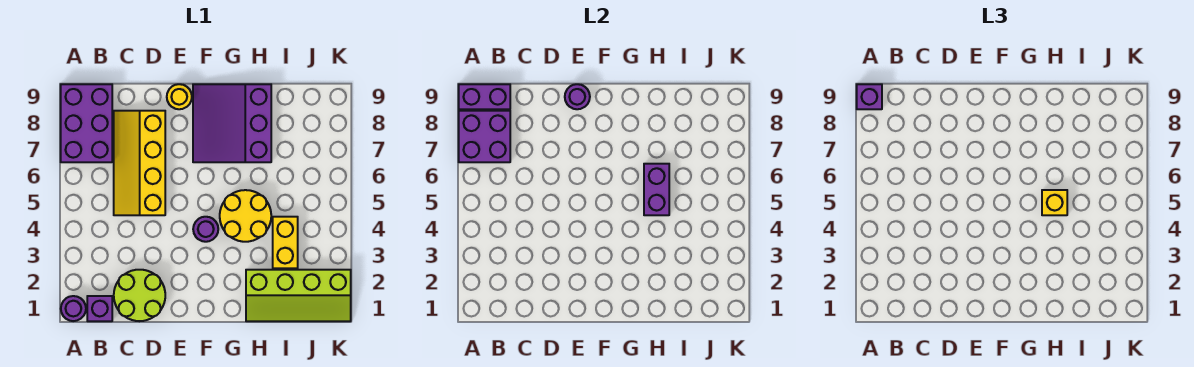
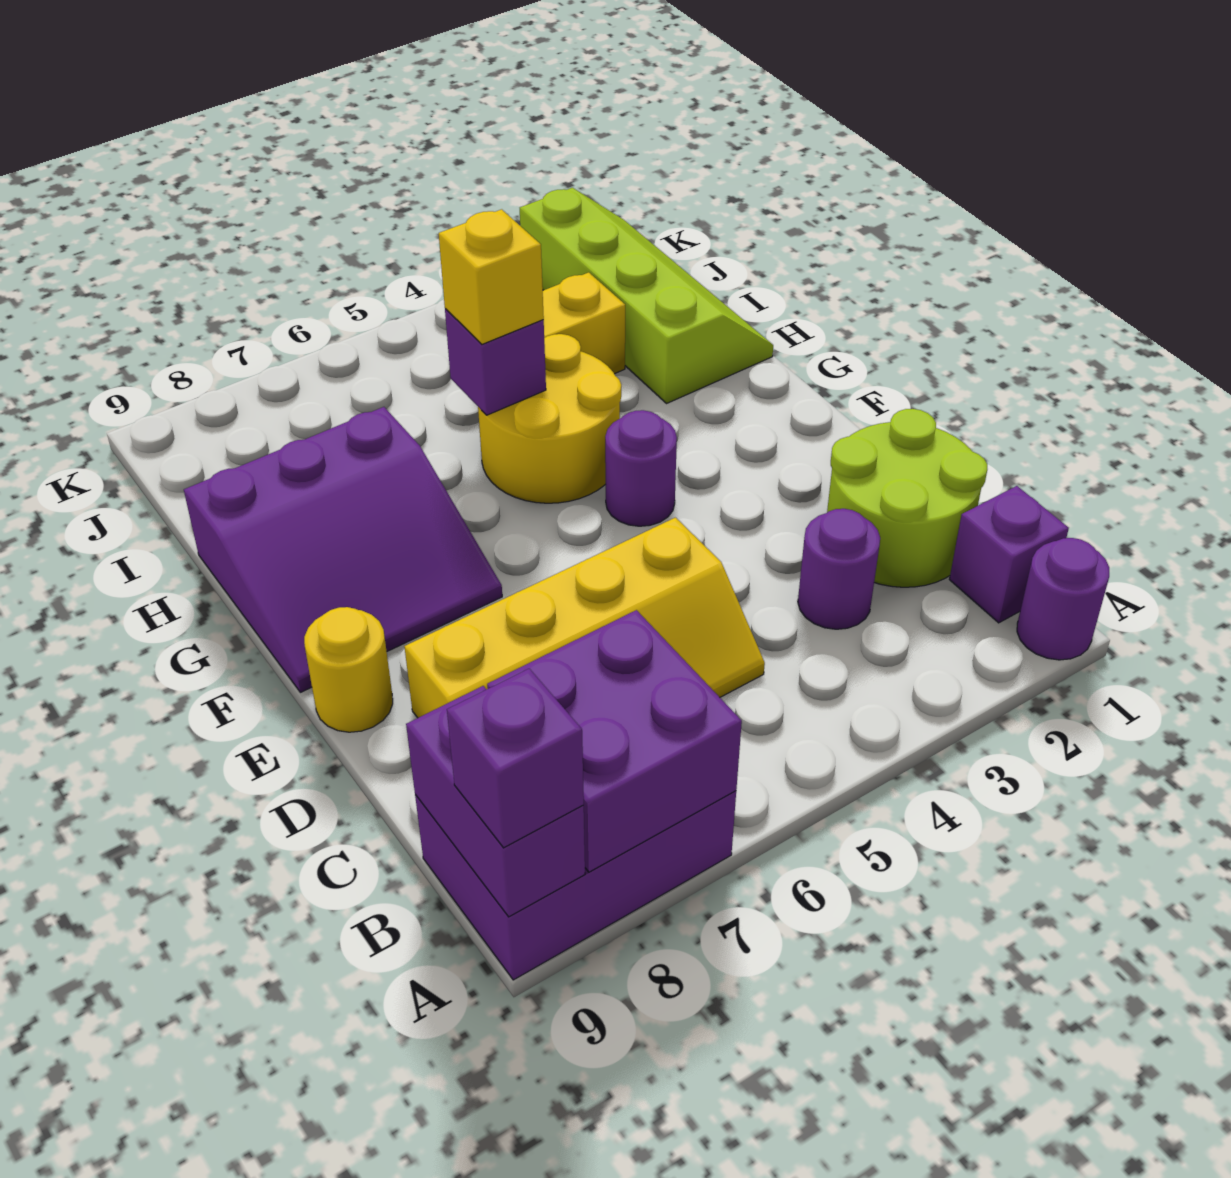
purple 1x1 round brick [565,84,590,109] -> purple 1x1 round brick moved to [798,509,880,629]
purple 1x2 brick [644,164,669,215] -> purple 1x1 brick [445,309,546,415]

